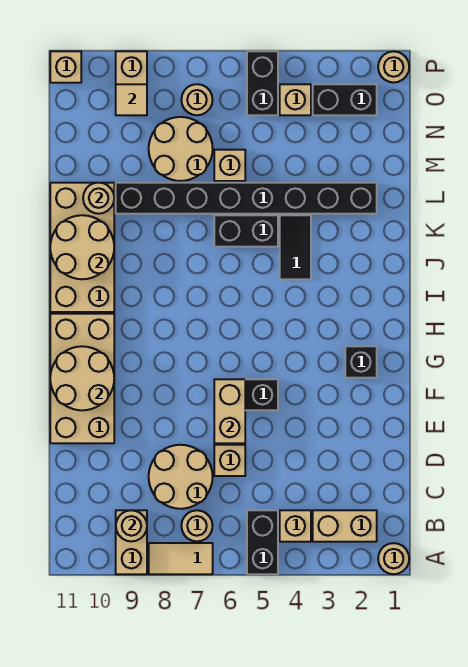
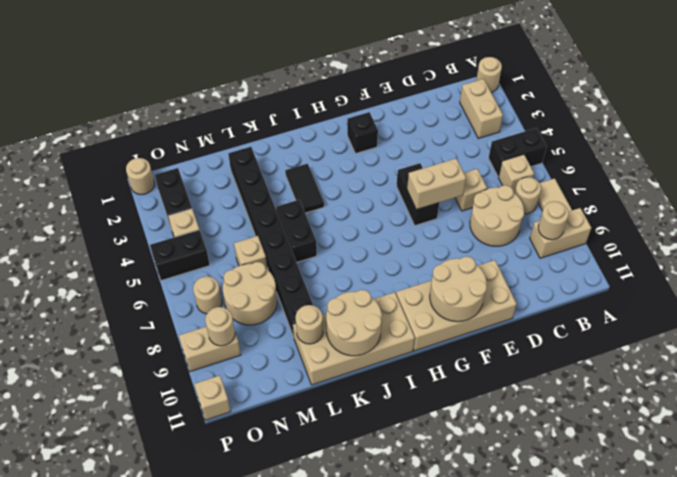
tan 1x1 brick [280,510,311,542] -> tan 1x1 brick moved to [498,155,534,193]
black 1x2 tile [280,215,311,279] -> black 1x2 tile turned to [285,164,324,213]
tan 1x1 tile [116,84,147,115] -> tan 1x1 round brick [205,307,235,346]

